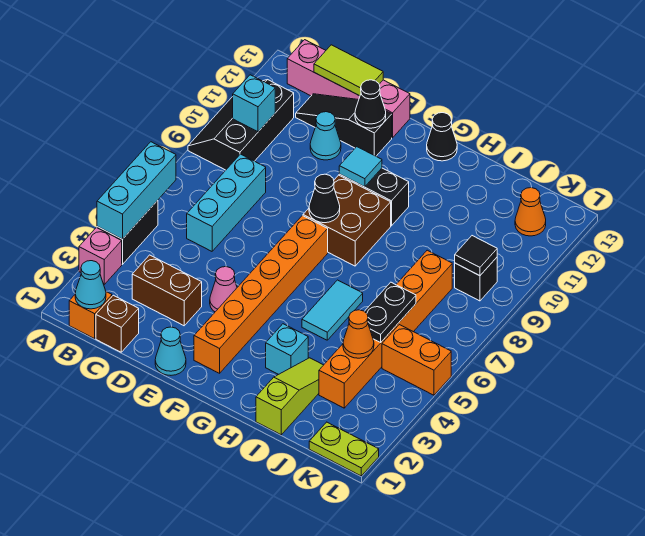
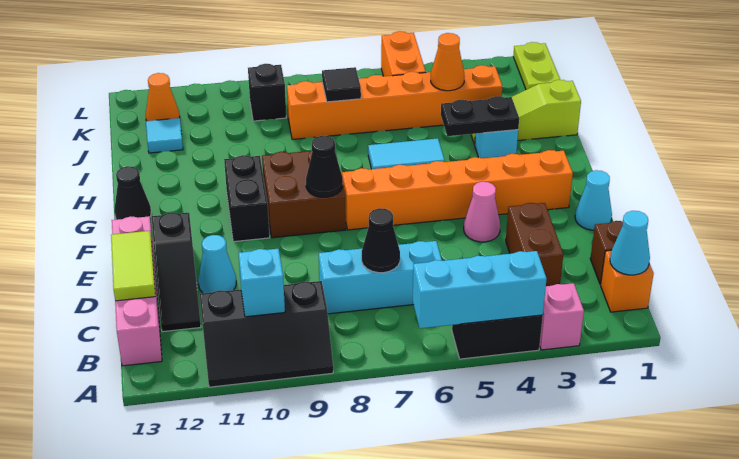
black 1x1 cone [355,80,386,128] -> black 1x1 cone moved to [362,208,400,273]
cyan 1x1 tile [339,147,382,187] -> cyan 1x1 tile moved to [146,118,183,153]
black 1x2 plate [364,282,416,342] -> black 1x2 plate moved to [441,96,519,136]
black 1x1 tile [455,236,497,276] -> black 1x1 tile moved to [322,67,361,102]

